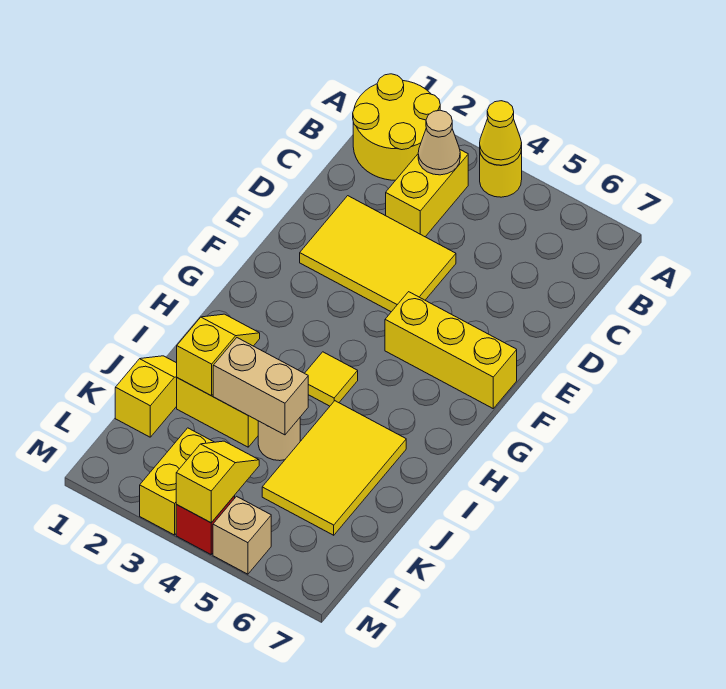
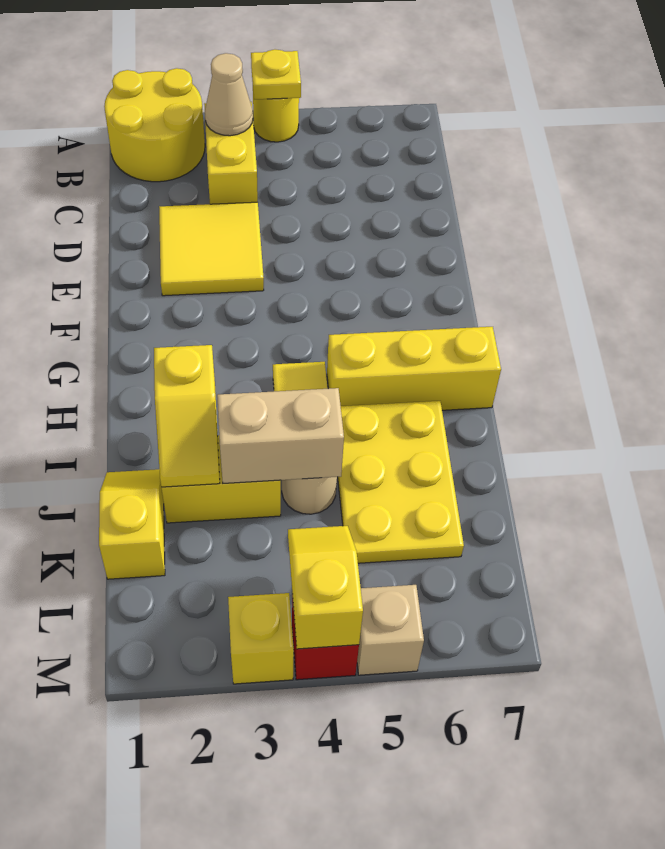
yellow 1x1 cone [480,101,522,165] -> yellow 1x1 plate [251,49,301,100]
yellow 2x3 tile [300,196,456,312] -> yellow 2x2 tile [159,202,264,296]
yellow 1x3 brick [385,292,517,408] -> yellow 1x3 brick moved to [327,327,501,410]
yellow 1x2 slope [177,314,260,396] -> yellow 1x2 slope turned to [154,345,220,487]
yellow 2x3 tile [262,401,406,535] -> yellow 2x3 plate [338,401,464,563]
yellow 1x2 brick [140,428,213,535] -> yellow 1x1 brick [228,593,294,684]

